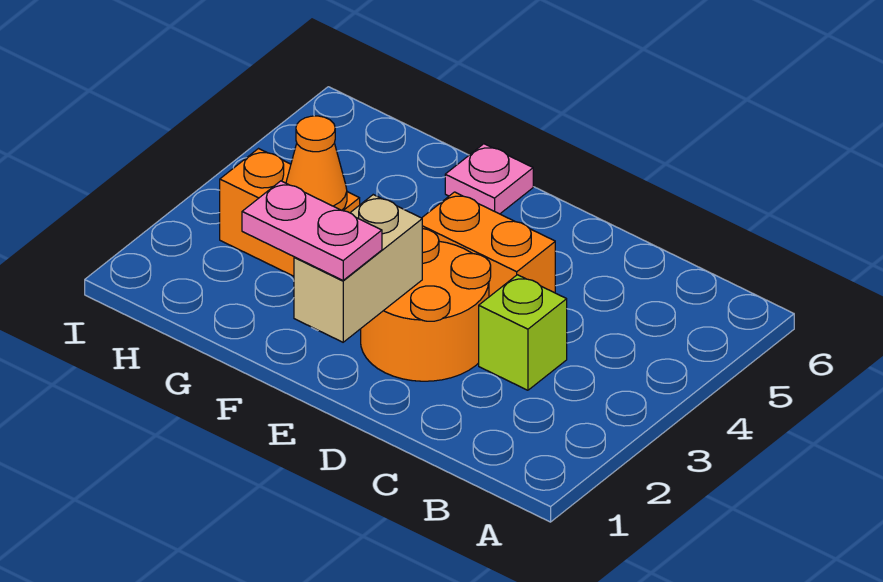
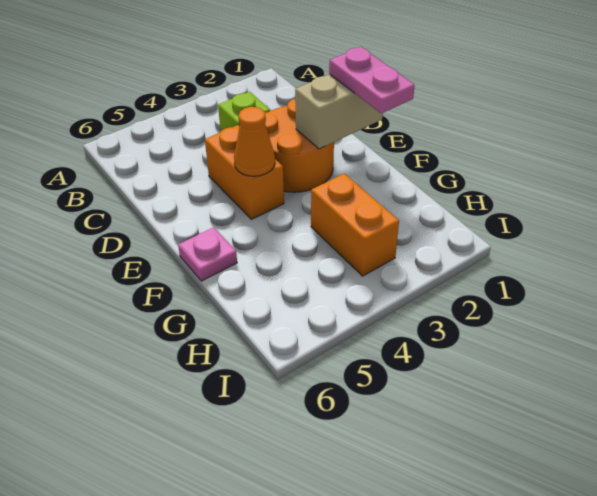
orange 1x1 cone [286,116,347,210] -> orange 1x1 cone moved to [234,107,275,176]

